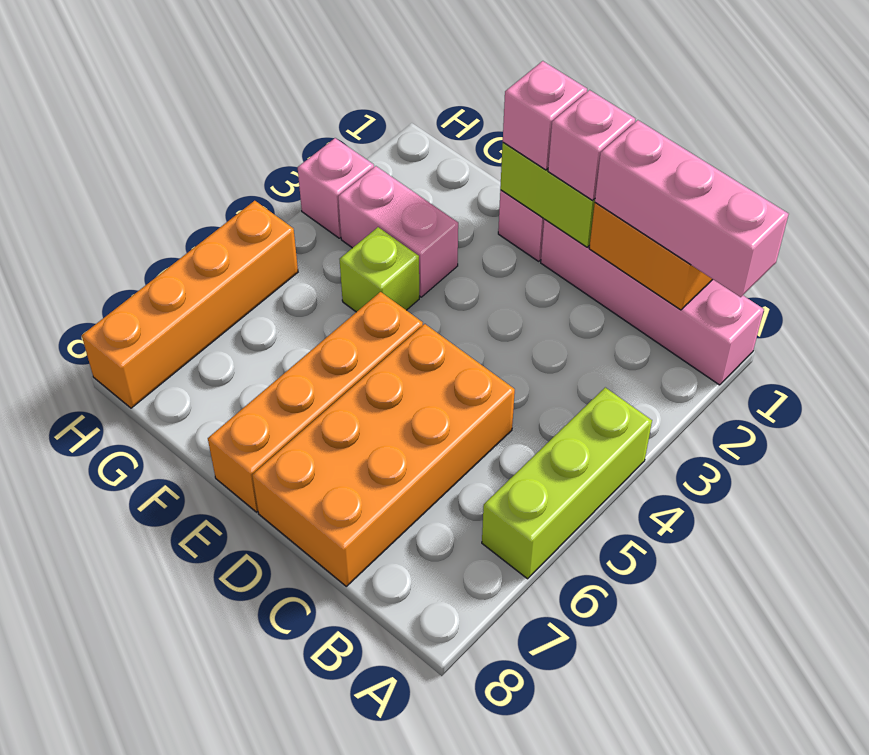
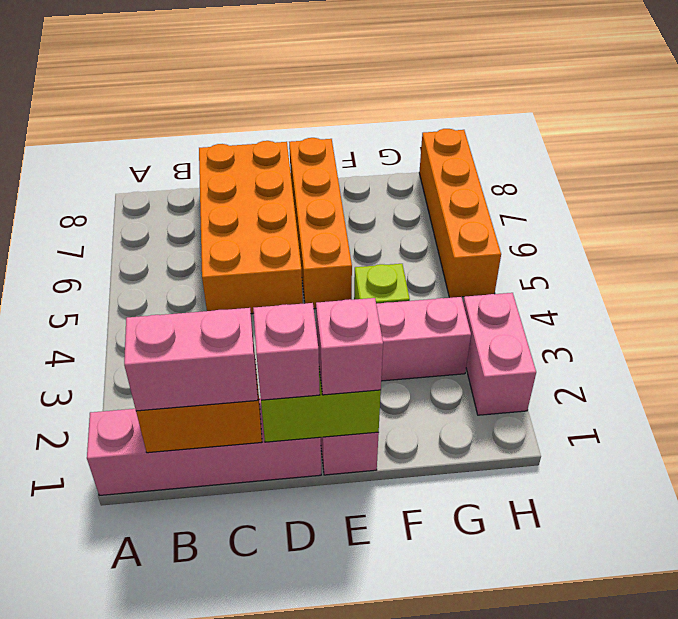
pink 1x3 brick [595,120,789,297] -> pink 1x2 brick [124,308,258,411]
lime 1x3 brick [482,387,652,579] -> none
pink 1x1 brick [298,138,374,238] -> pink 1x2 brick [463,293,536,415]

